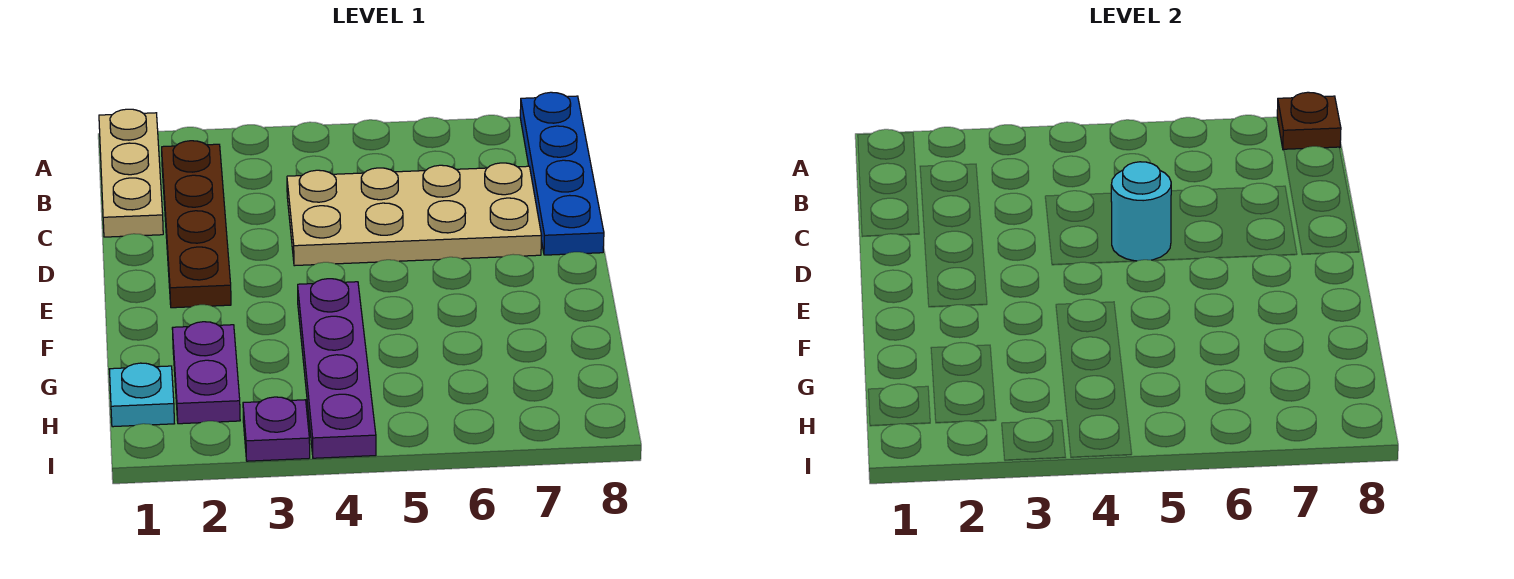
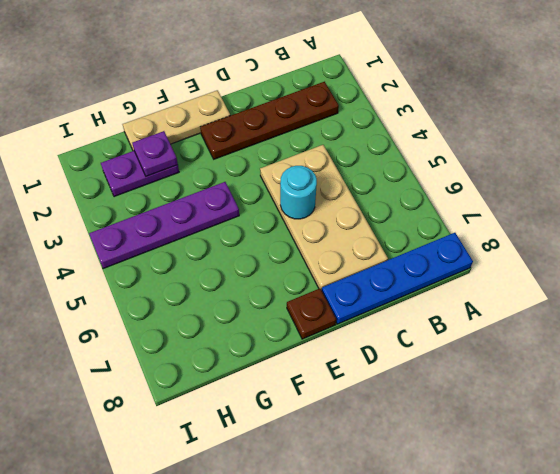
tan 1x3 plate [99,109,163,237] -> tan 1x3 plate moved to [122,90,230,151]
brown 1x1 plate [1277,92,1341,150] -> brown 1x1 plate moved to [287,288,336,339]
cyan 1x1 plate [109,363,174,427] -> none
purple 1x1 plate [243,397,310,461] -> purple 1x1 plate moved to [132,131,178,176]

